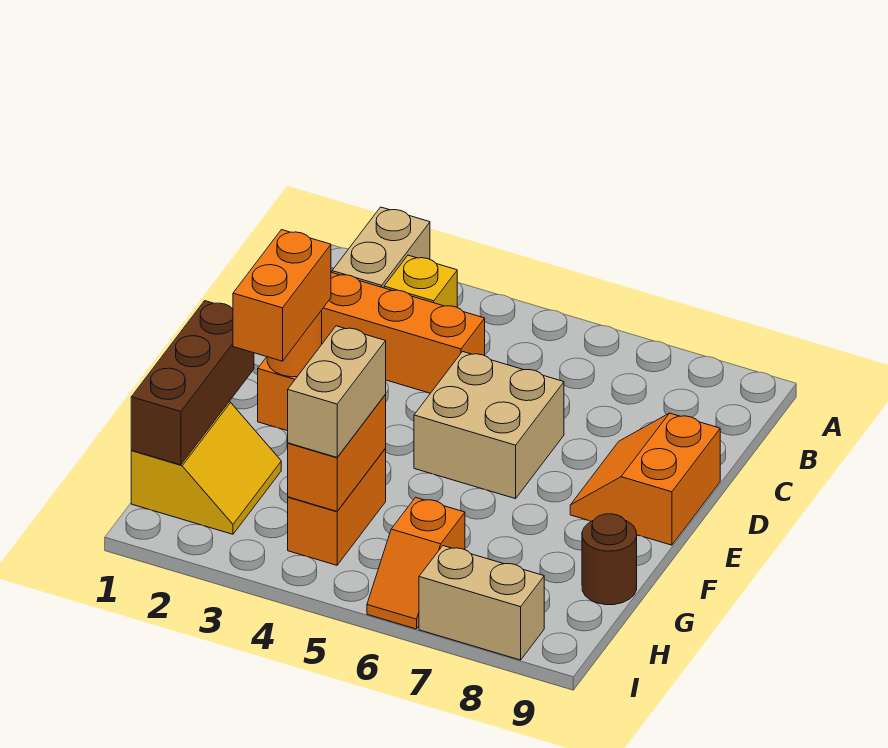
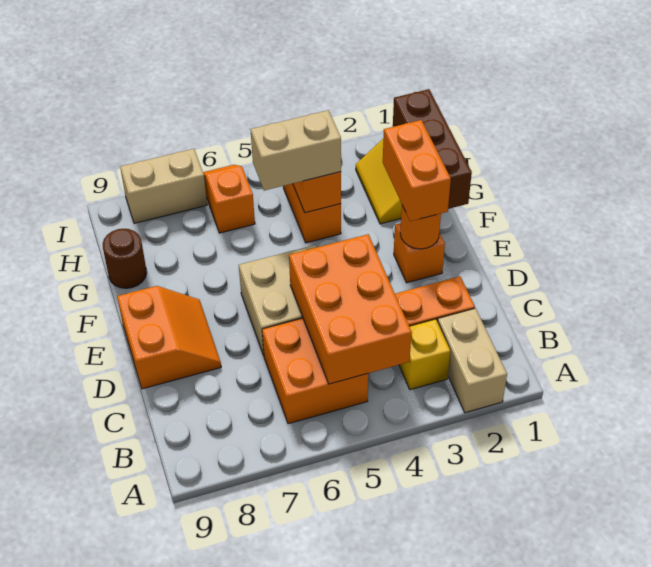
none -> orange 2x3 brick [289,234,412,384]
none -> orange 2x2 brick [262,318,368,424]
tan 1x2 brick [288,326,386,457] -> tan 1x2 brick turned to [250,110,341,191]

